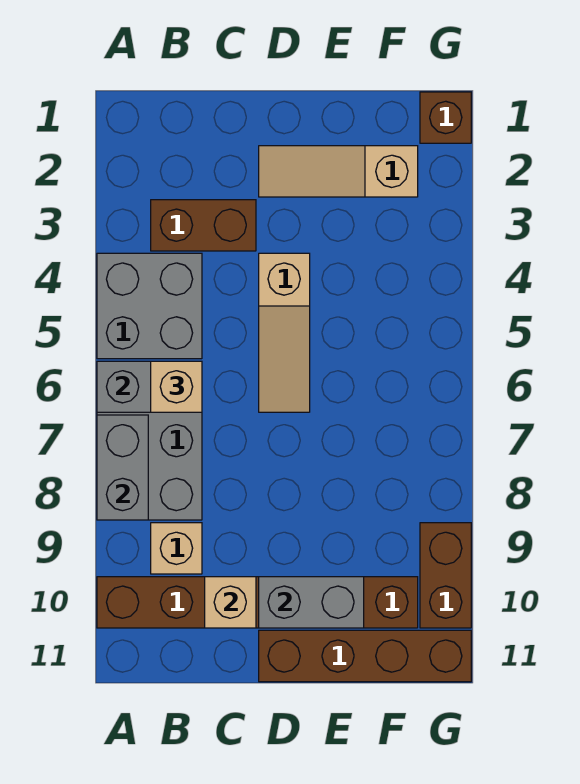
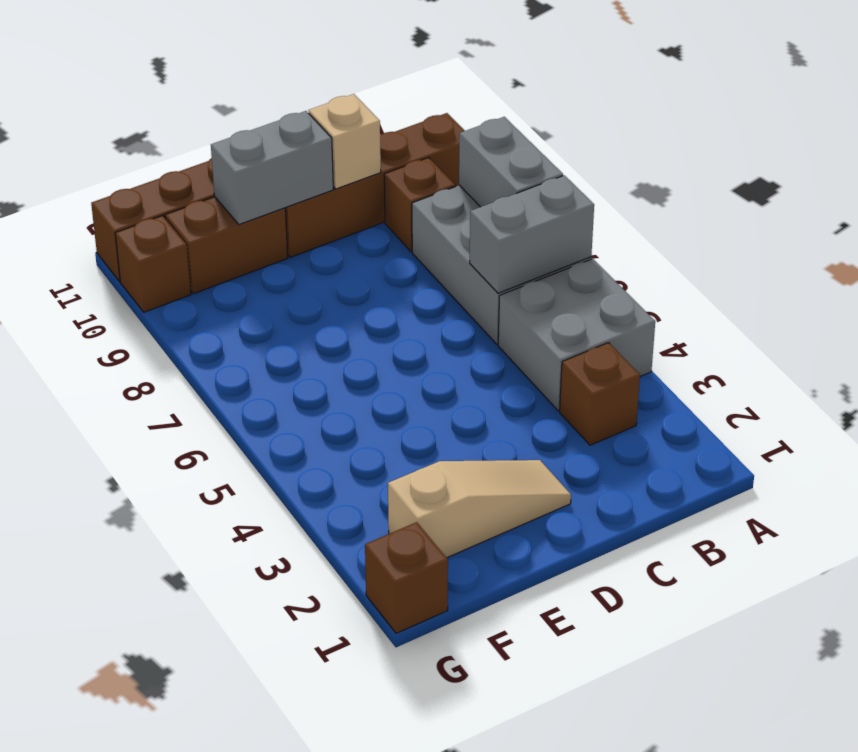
brown 1x2 brick [151,200,256,251] -> brown 1x1 brick [560,343,640,445]
tan 1x1 brick [151,361,202,412] -> none
tan 1x1 brick [151,523,202,574] -> brown 1x1 brick [384,158,455,252]
tan 1x3 slope [259,253,310,412] -> none
brown 1x2 brick [420,523,471,628] -> brown 1x1 brick [115,216,191,312]

